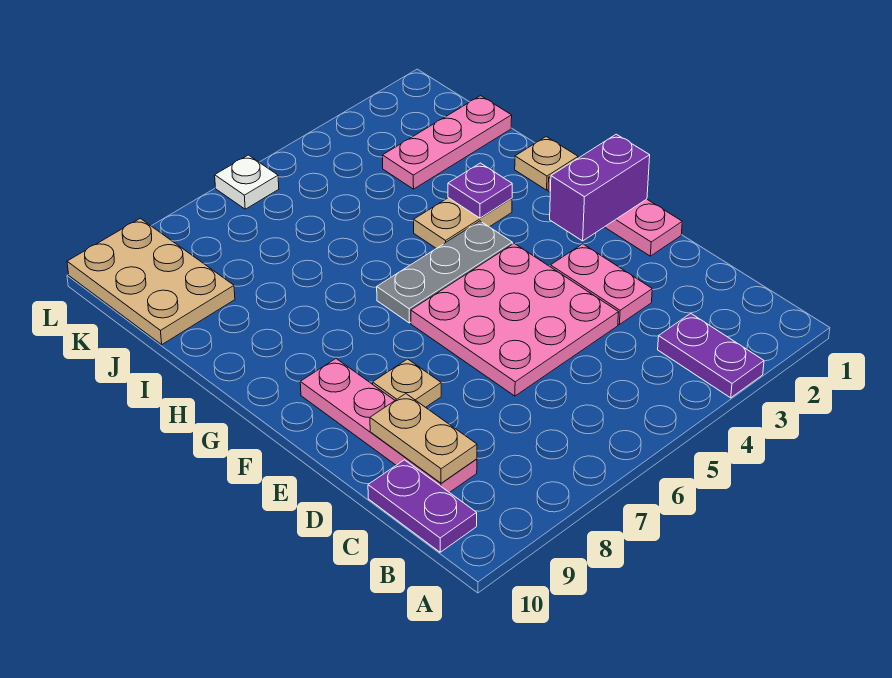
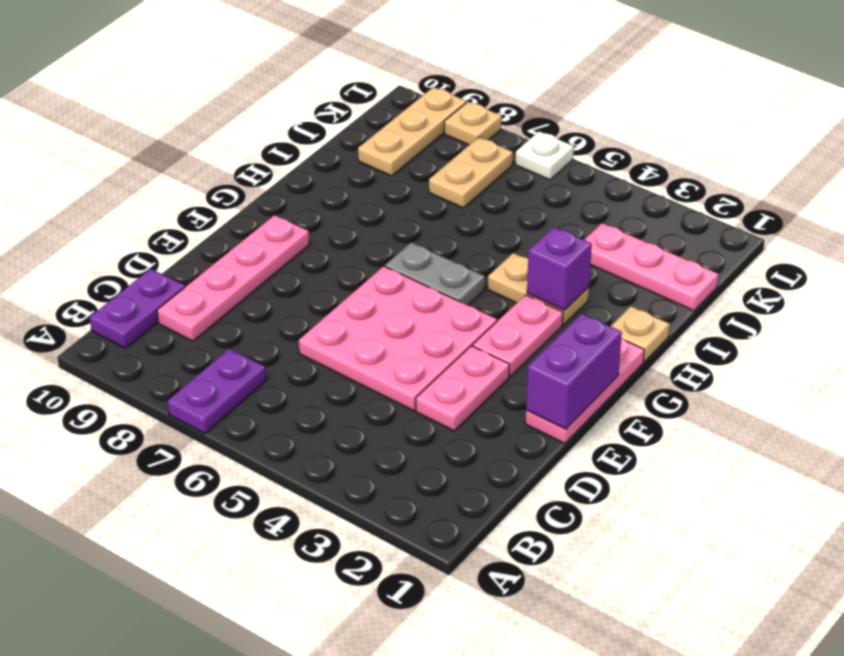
purple 1x2 plate [658,313,764,398] -> purple 1x2 plate moved to [167,349,266,434]
tan 1x2 plate [370,394,477,483] -> tan 1x2 plate moved to [429,137,513,208]
tan 1x1 plate [373,359,441,407] -> tan 1x1 plate moved to [444,102,502,145]
purple 1x2 brick [550,134,650,241] -> purple 1x2 brick turned to [526,314,622,429]
none -> pink 1x2 plate [473,295,563,376]
grey 1x3 plate [377,221,512,323] -> grey 1x2 plate [385,242,485,305]
purple 1x1 plate [448,163,512,218] -> purple 1x1 brick [527,227,592,310]
tan 2x3 plate [67,218,235,344] -> tan 1x3 plate [358,87,466,176]

